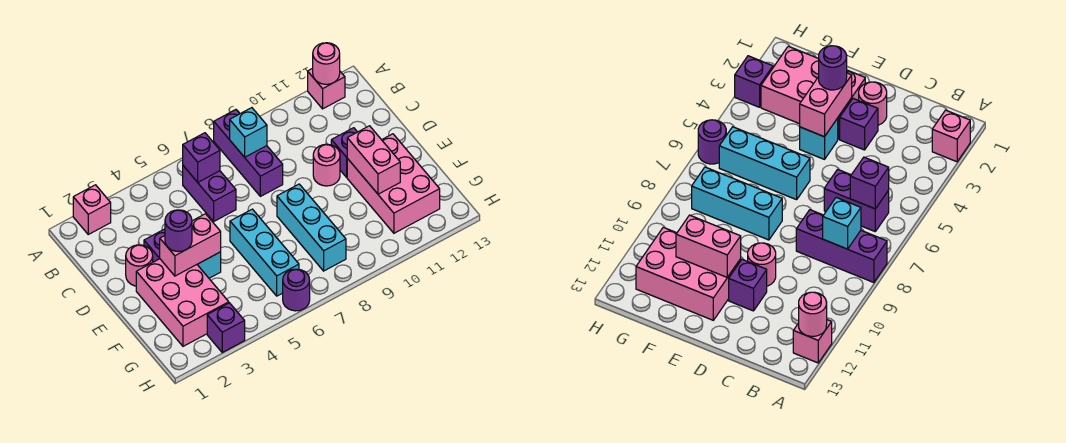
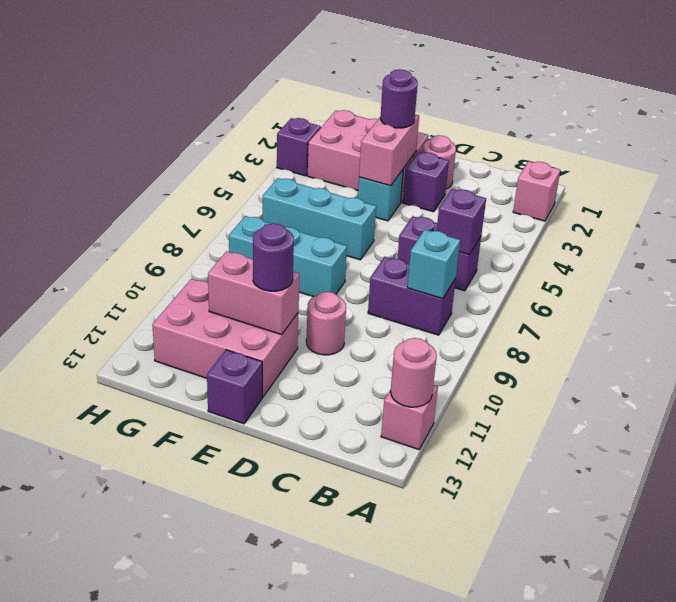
purple 1x3 brick [214,110,283,196] -> purple 1x2 brick [368,257,456,335]
purple 1x1 brick [331,128,357,177] -> purple 1x1 brick moved to [207,350,262,424]
purple 1x1 round brick [283,269,310,311] -> purple 1x1 round brick moved to [253,223,294,291]

